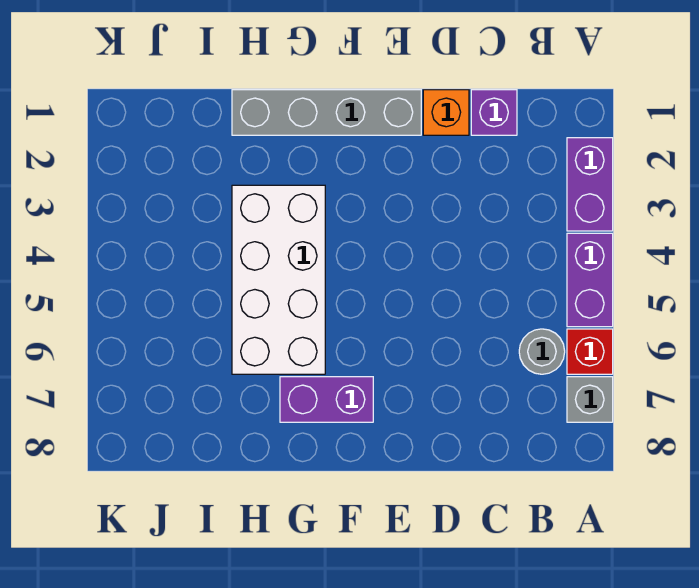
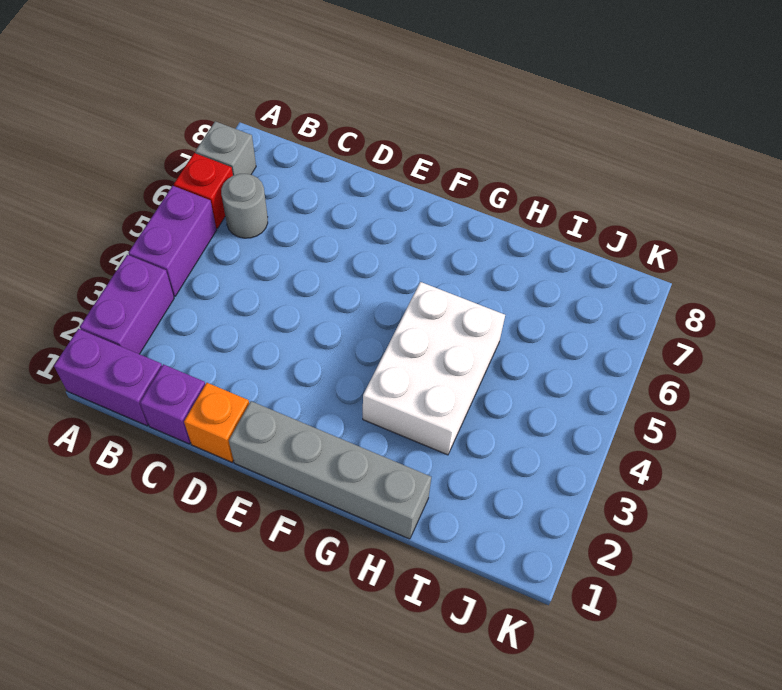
purple 1x2 brick [280,377,373,422] -> purple 1x2 brick moved to [54,329,162,426]
white 2x4 brick [232,185,325,374] -> white 2x3 brick [363,282,505,455]

